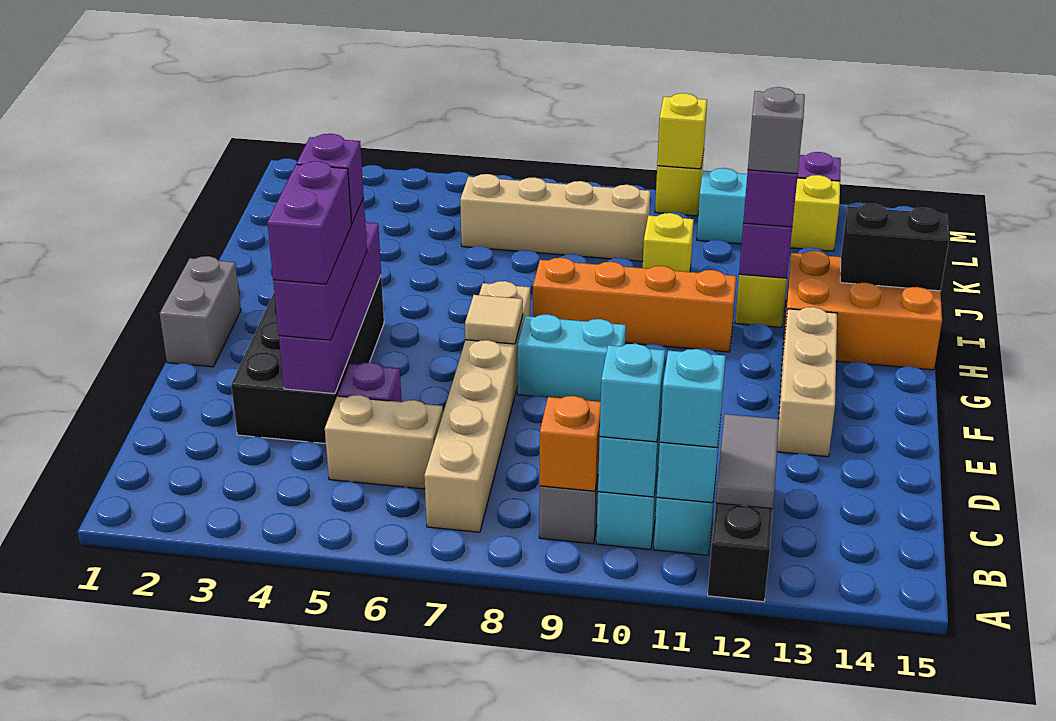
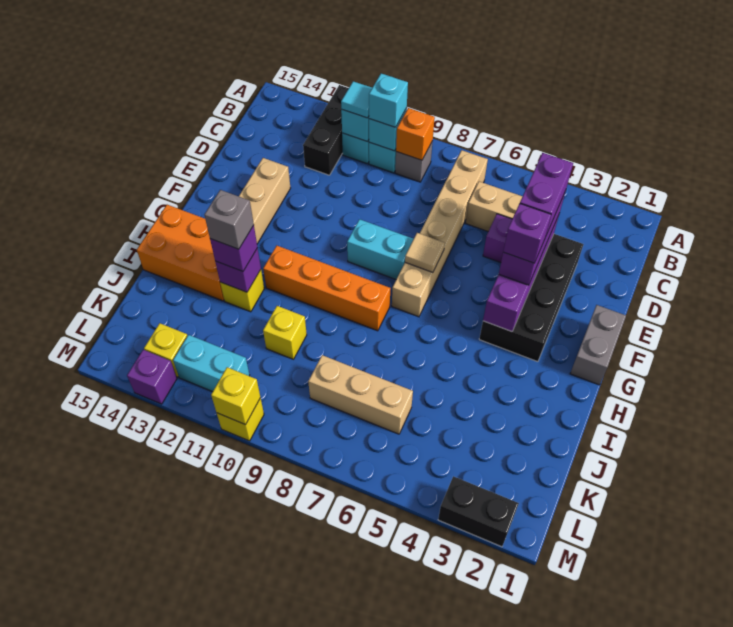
cyan 1x1 brick [660,349,726,448] -> cyan 1x1 tile [341,81,372,118]
grey 1x2 tile [716,414,779,509] -> none
black 1x2 brick [840,204,949,291] -> black 1x2 brick moved to [438,476,519,547]
tan 1x4 brick [460,174,650,261] -> tan 1x3 brick [308,355,413,434]

